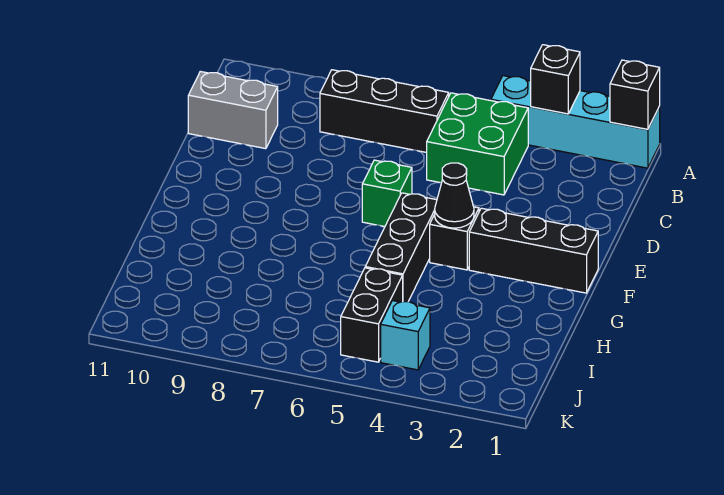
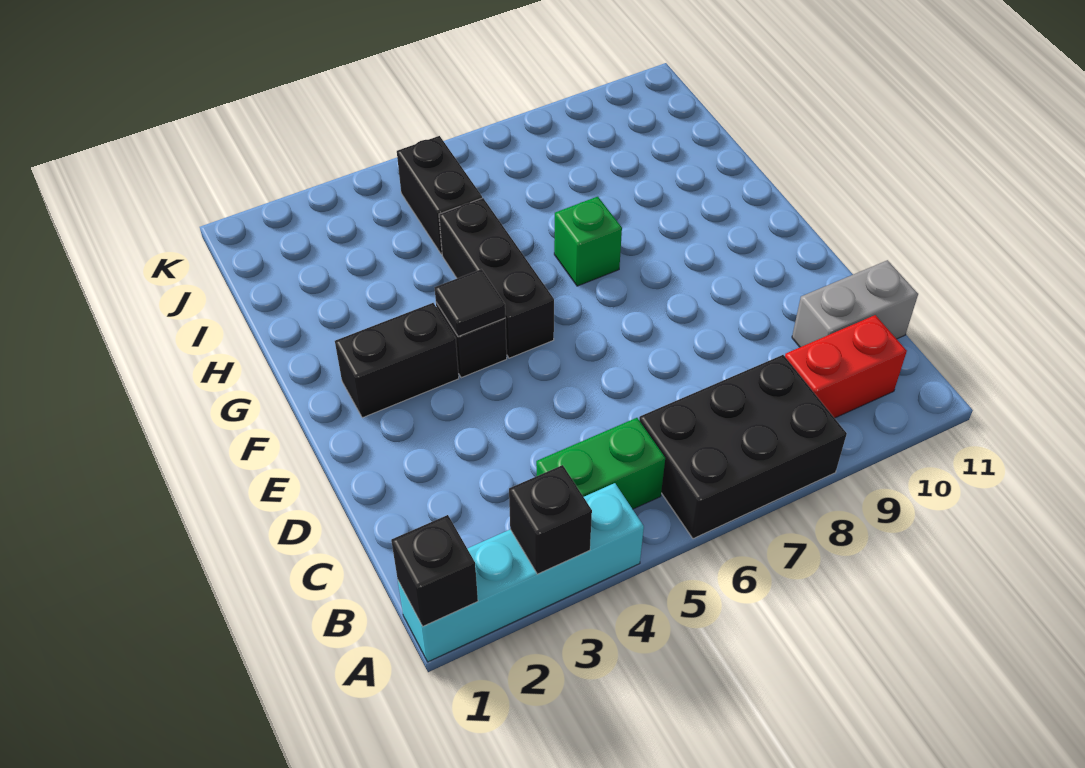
green 2x2 brick [427,93,528,195] -> green 1x2 brick [536,418,665,509]
black 1x3 brick [320,70,449,153] -> black 2x3 brick [639,355,847,539]
none -> red 1x2 brick [785,315,907,418]
green 1x1 brick [362,160,412,227] -> green 1x1 brick moved to [554,197,622,286]
black 1x3 brick [469,208,598,293] -> black 1x2 brick [335,303,459,418]
black 1x1 cone [435,163,474,228] -> black 1x1 tile [435,269,505,337]
cyan 1x1 brick [381,301,430,370] -> none

